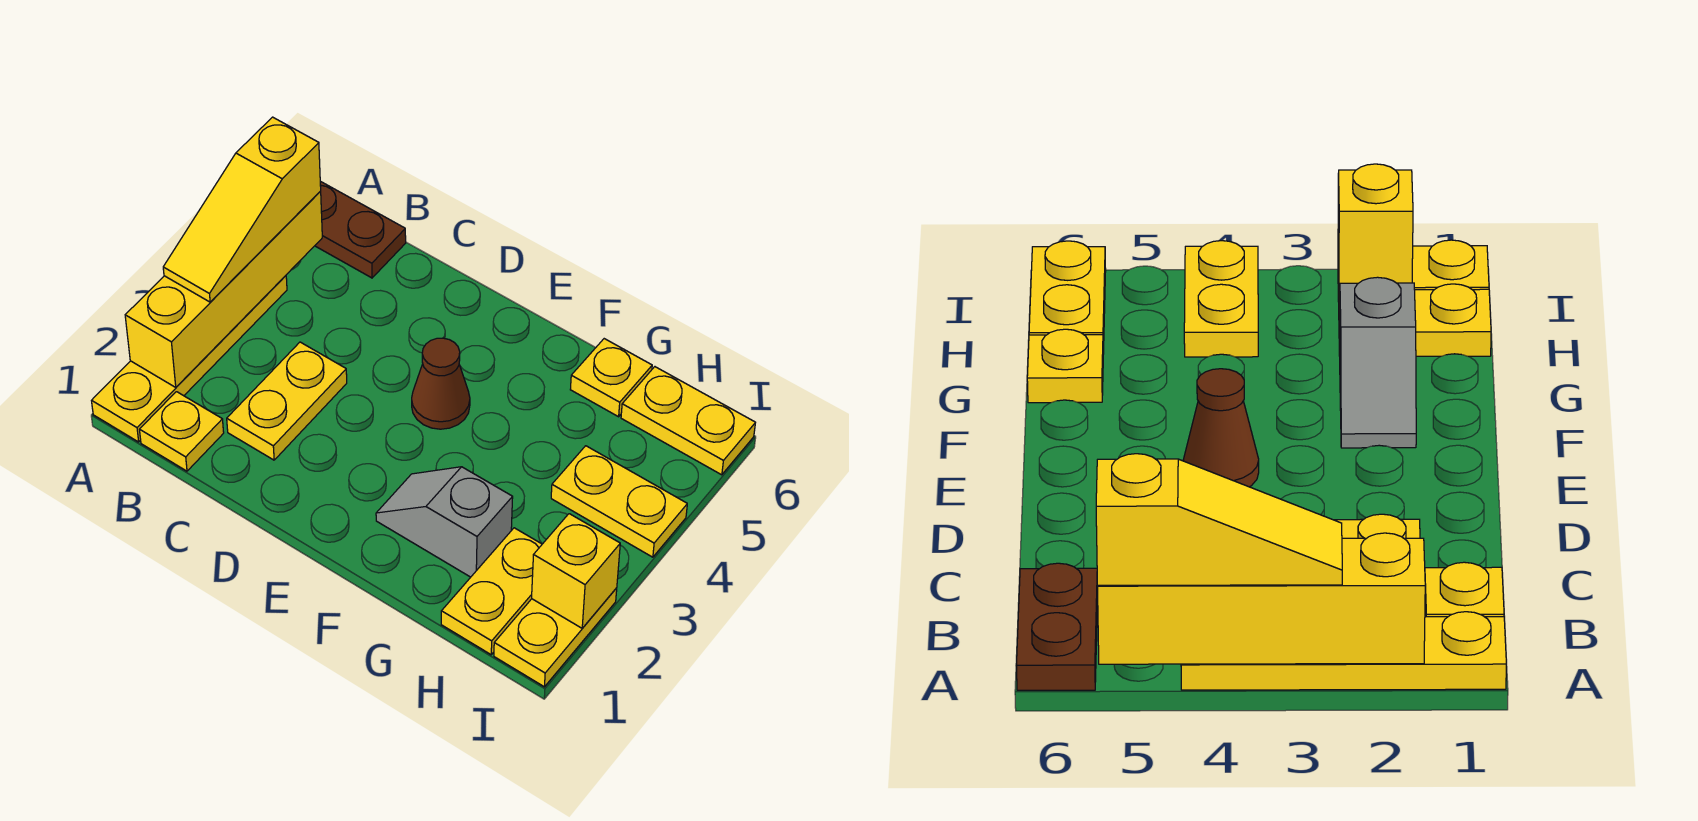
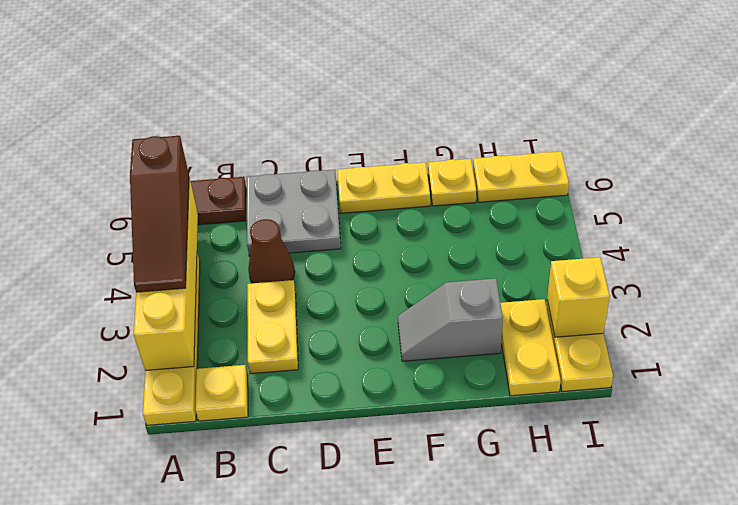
yellow 1x3 slope [163,117,321,302] -> brown 1x3 slope [130,136,189,292]
none -> grey 2x2 plate [247,170,341,256]
brown 1x1 cone [412,338,470,429] -> brown 1x1 cone moved to [248,219,295,283]
yellow 1x2 plate [551,446,687,557] -> yellow 1x2 plate moved to [337,162,430,213]

